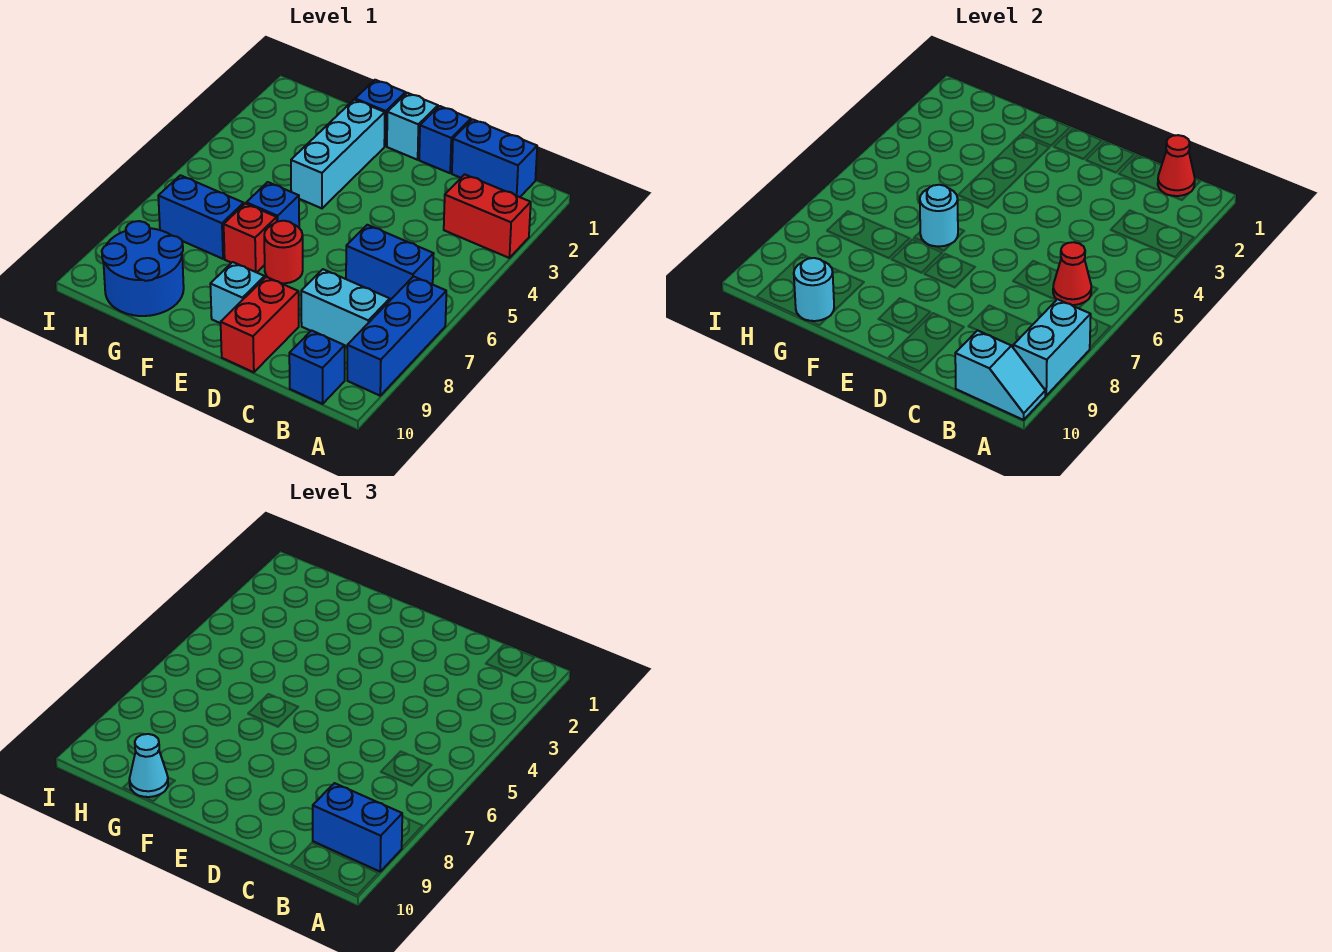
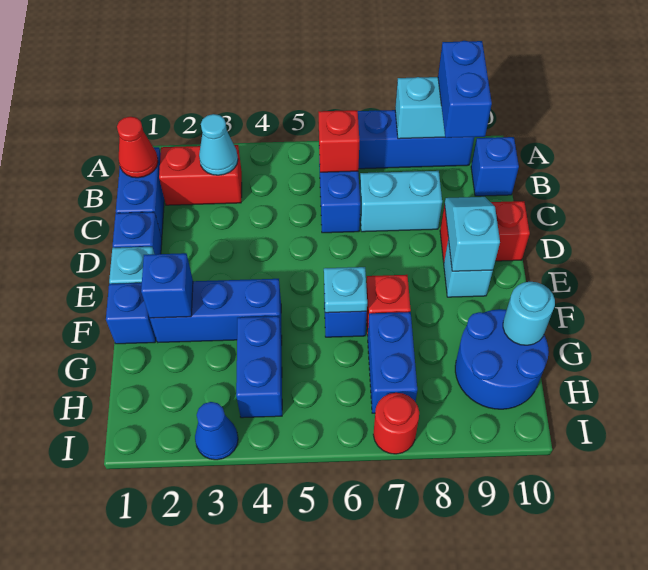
red 1x2 brick [444,174,531,258] -> red 1x2 brick turned to [159,145,242,205]
cyan 1x2 slope [955,330,1045,420] -> cyan 1x2 slope moved to [445,197,500,271]
red 1x1 cone [1053,242,1091,305] -> red 1x1 brick [318,110,359,172]
cyan 1x2 brick [301,269,390,347] -> cyan 1x2 brick turned to [360,171,442,232]
red 1x1 round brick [264,221,303,283] -> red 1x1 round brick moved to [373,393,419,454]
cyan 1x3 brick [291,100,385,208] -> blue 1x3 brick [150,279,282,342]
none -> blue 1x1 brick [141,253,193,318]
cyan 1x1 round brick [920,185,958,246] -> cyan 1x1 plate [324,267,367,313]
none -> blue 1x2 brick [236,316,282,418]
cyan 1x1 cone [129,734,168,797] -> cyan 1x1 cone moved to [199,114,238,175]
none -> blue 1x1 cone [195,402,238,460]

